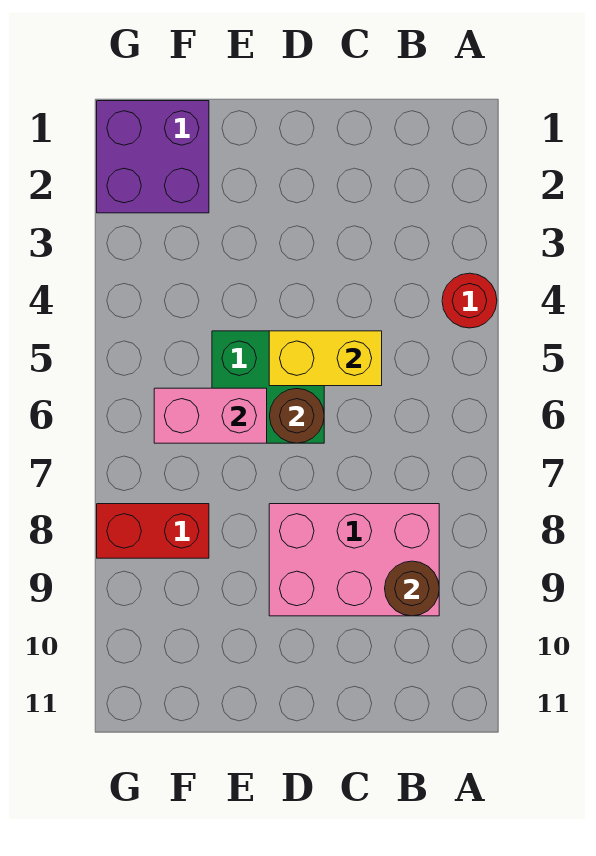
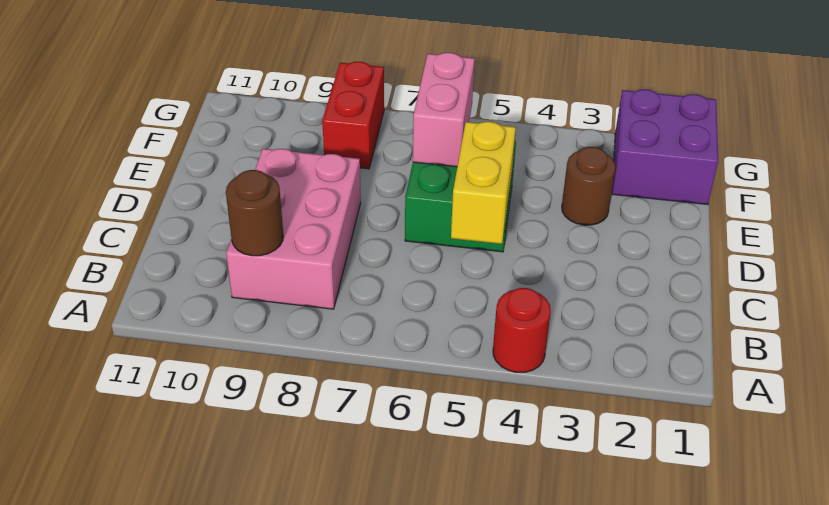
brown 1x1 round brick [270,389,324,443] -> brown 1x1 round brick moved to [562,147,616,225]

